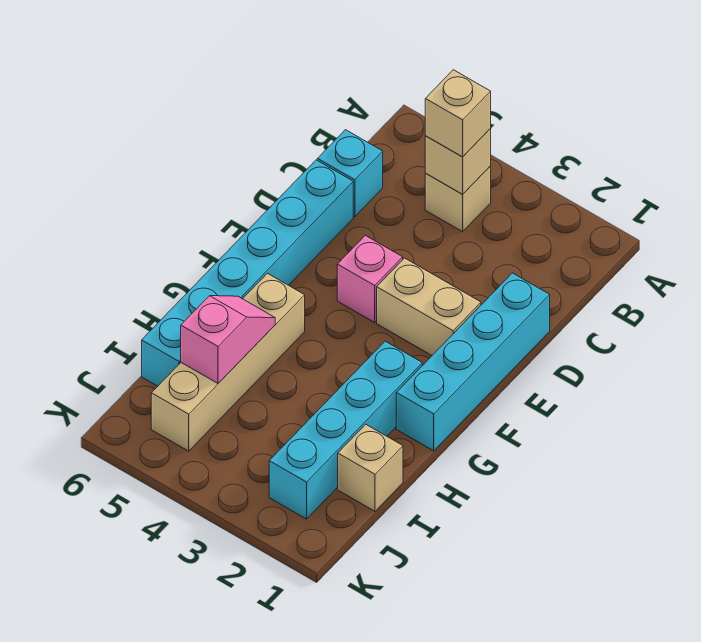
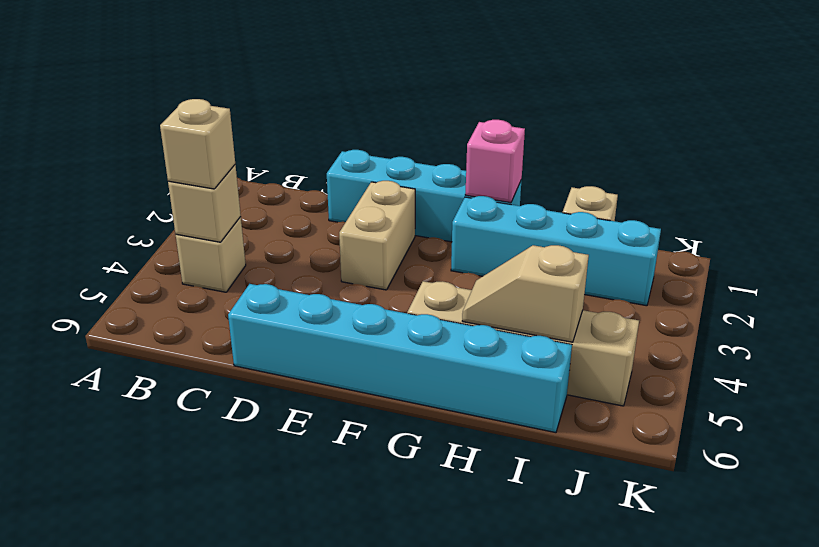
cyan 1x1 brick [317,130,383,217] -> none
pink 1x1 brick [337,235,403,322] -> pink 1x1 brick moved to [465,120,525,203]
pink 1x2 slope [181,296,275,383] -> tan 1x2 slope [462,245,589,342]

